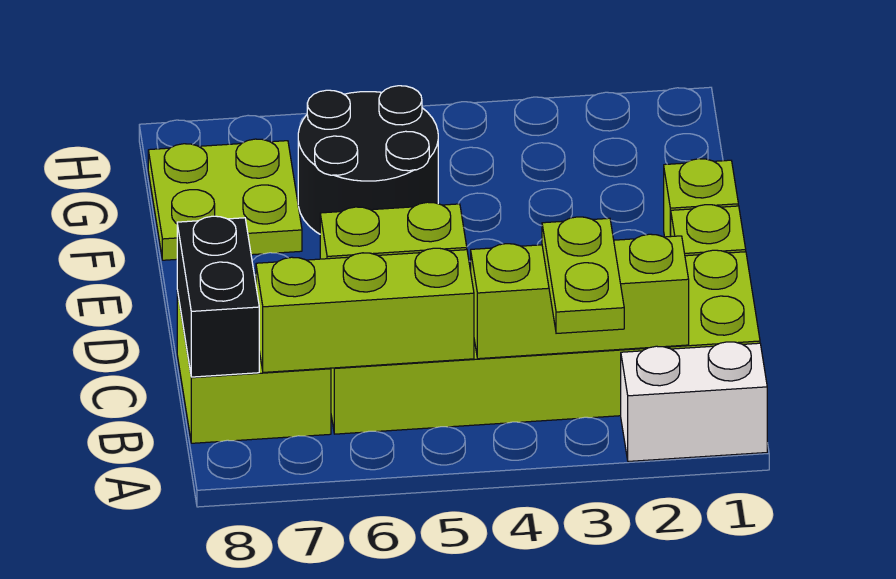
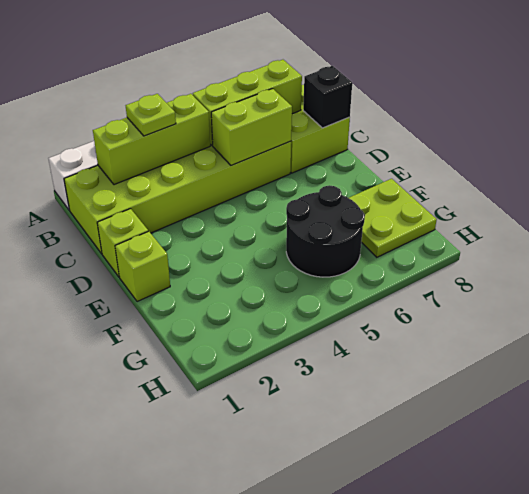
lime 1x2 plate [542,217,624,333] -> lime 1x1 plate [126,94,176,136]
black 1x2 brick [177,216,259,377] -> black 1x1 brick [303,66,352,128]

